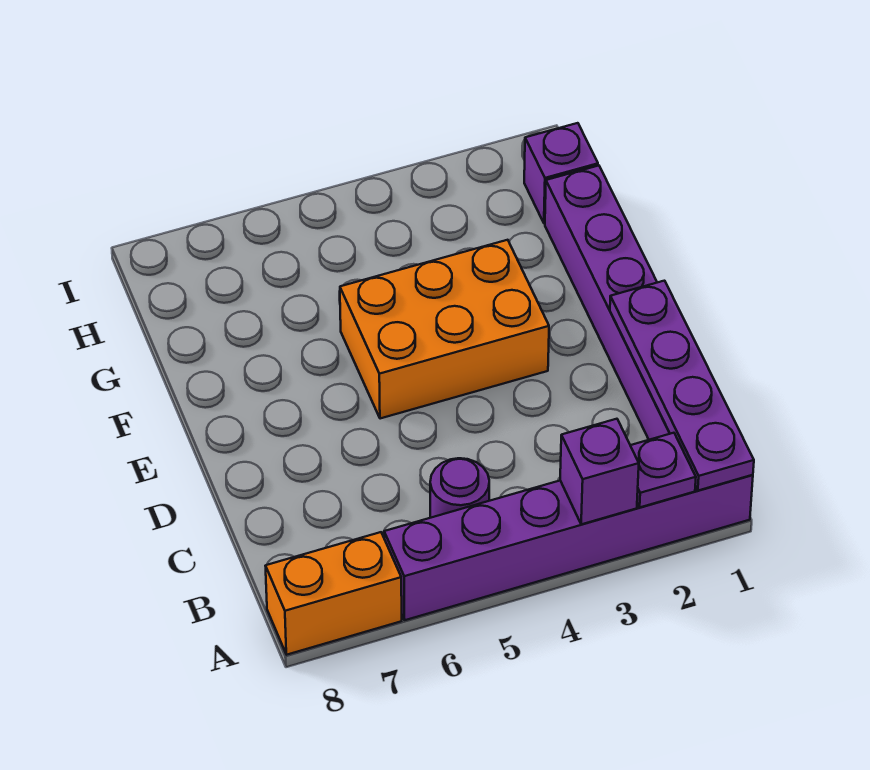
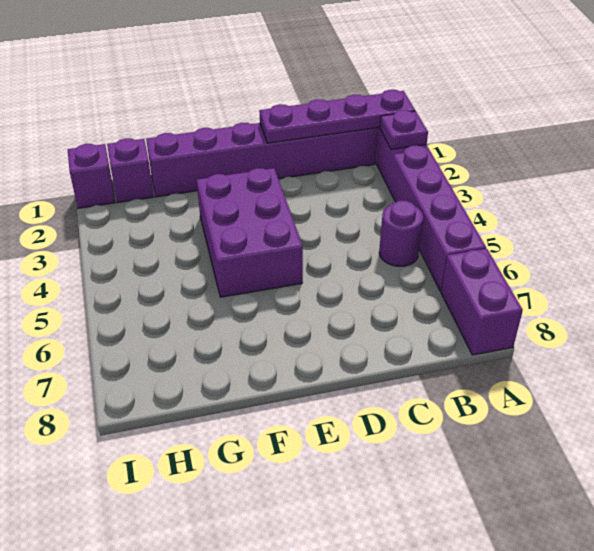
purple 1x1 brick [560,419,639,524] -> purple 1x1 brick moved to [68,144,115,208]
orange 1x2 brick [266,532,402,655] -> purple 1x2 brick [441,249,523,355]
orange 2x3 brick [340,240,549,419] -> purple 2x3 brick [197,168,303,297]

